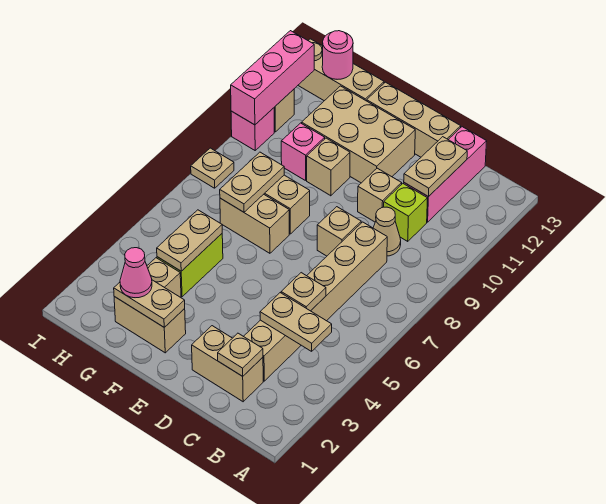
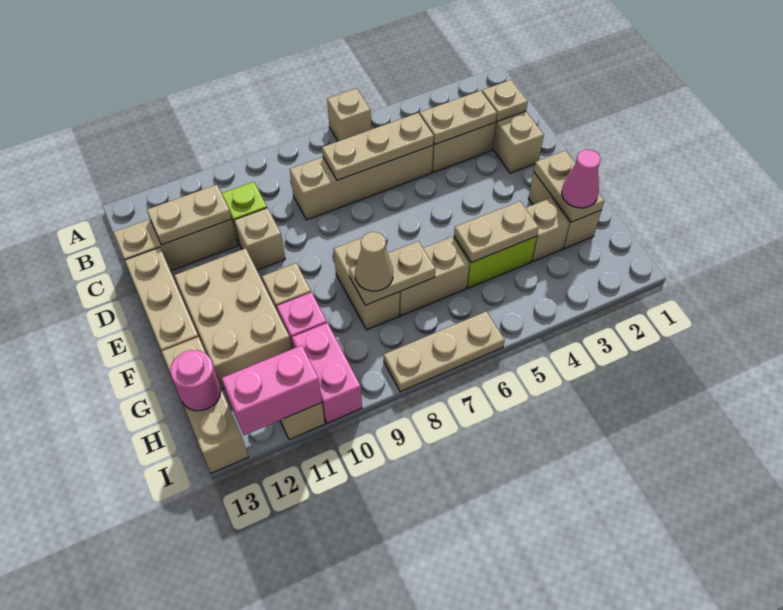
tan 1x2 plate [260,293,332,351] -> tan 1x2 plate turned to [420,91,497,144]
tan 1x1 plate [281,273,326,311] -> tan 1x3 plate [322,113,434,180]
tan 1x1 cone [373,207,401,256] -> tan 1x1 cone moved to [355,232,393,291]
pink 1x3 brick [404,127,487,222] -> tan 1x3 brick [114,219,238,271]
tan 1x1 brick [317,207,361,256] -> tan 1x1 brick moved to [327,88,371,141]
tan 1x2 brick [220,194,289,253] -> tan 1x2 brick turned to [399,237,469,316]
tan 1x1 plate [191,148,234,188] -> tan 1x3 plate [384,311,505,392]
pink 1x1 brick [231,108,274,150] -> pink 1x2 brick [292,323,362,423]
pink 1x3 brick [231,31,314,125] -> pink 1x2 brick [222,345,322,435]

